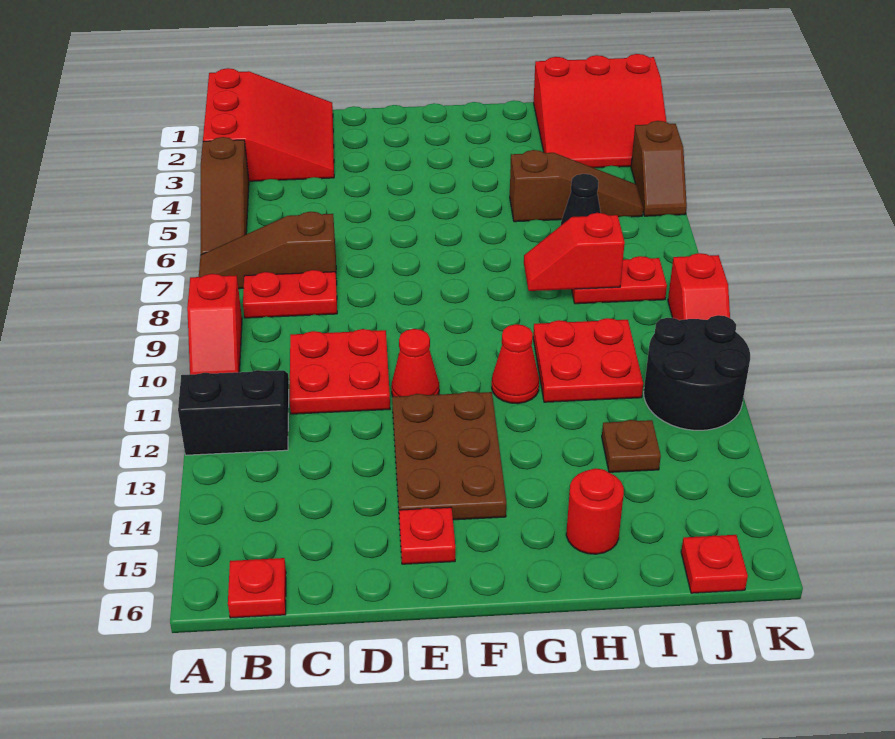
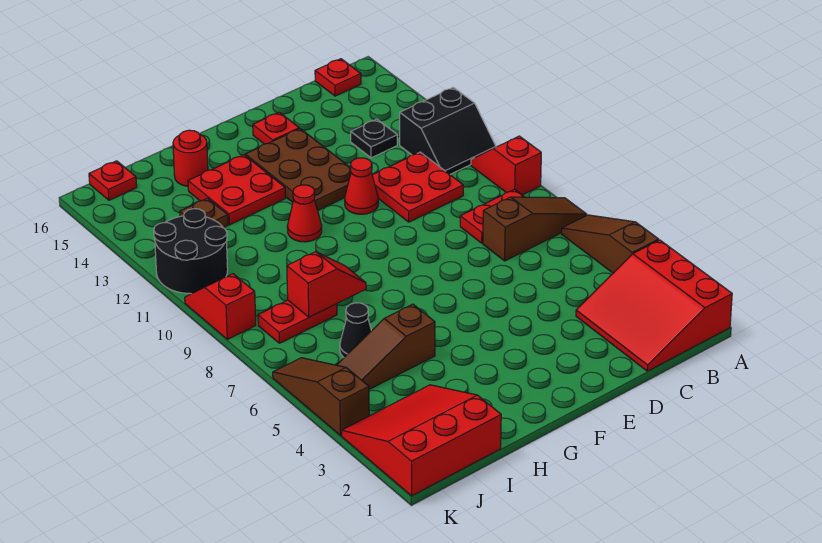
none -> black 1x1 plate [351,119,397,158]
red 2x2 plate [533,318,643,402] -> red 2x2 plate moved to [188,155,286,225]
brown 1x2 slope [631,121,687,216] -> brown 1x3 slope [273,358,369,435]

